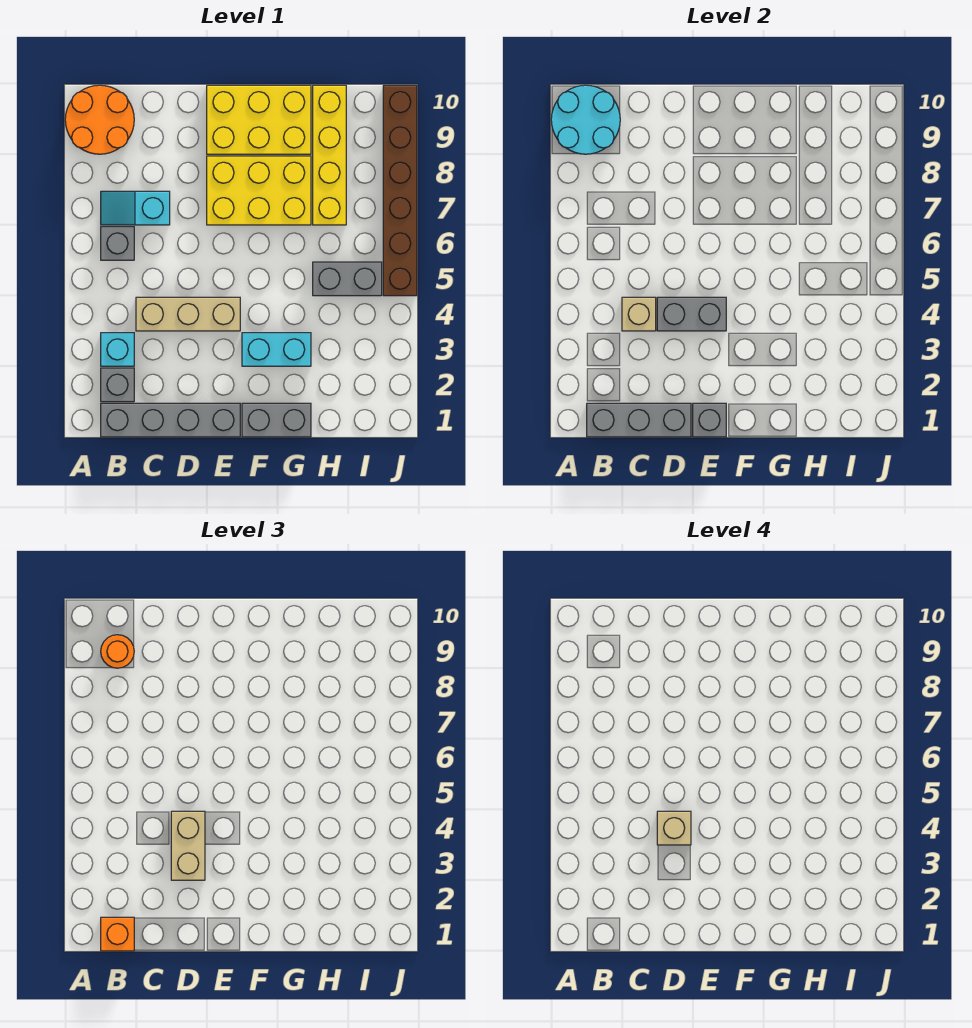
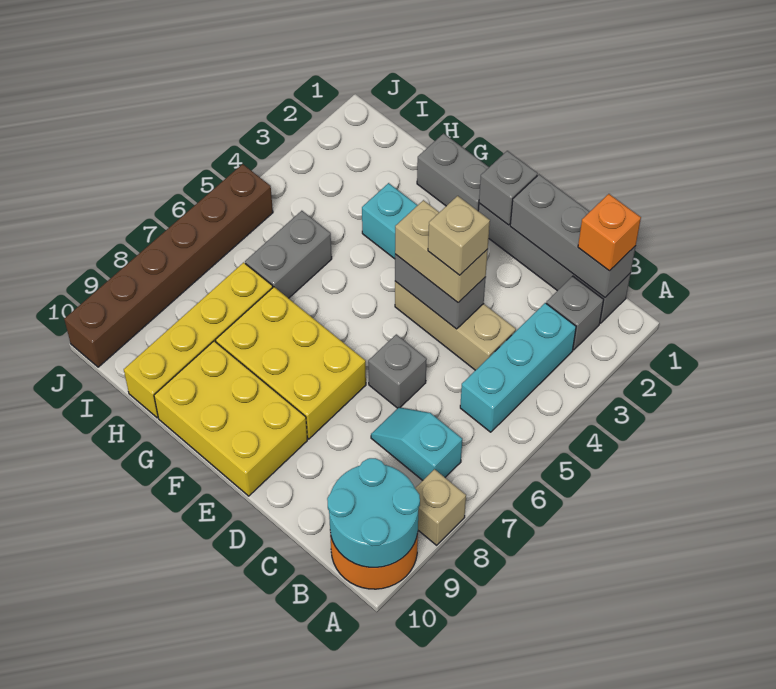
cyan 1x1 brick [101,333,134,366] -> cyan 1x3 brick [460,303,576,432]
grey 1x1 brick [101,227,134,260] -> grey 1x1 brick moved to [368,334,427,408]
cyan 1x2 slope [101,191,170,225] -> cyan 1x2 slope turned to [371,407,462,480]
orange 1x1 round brick [101,635,134,668] -> none
tan 1x1 brick [622,297,656,331] -> tan 1x1 brick moved to [415,469,466,545]
tan 1x2 brick [171,811,205,880] -> tan 1x2 brick turned to [395,200,488,303]
grey 1x2 brick [313,262,382,296] -> grey 1x2 brick turned to [245,211,332,298]

